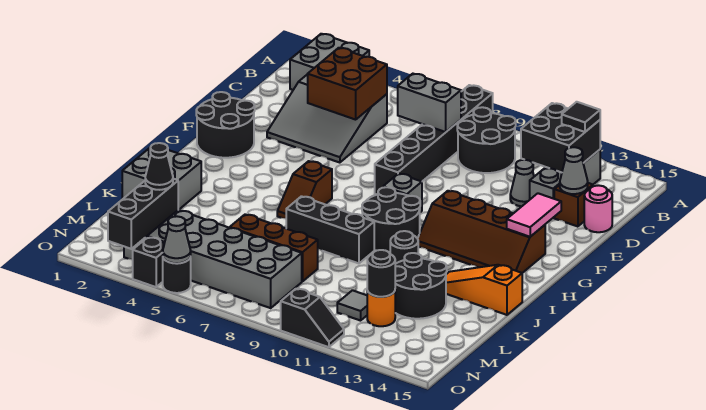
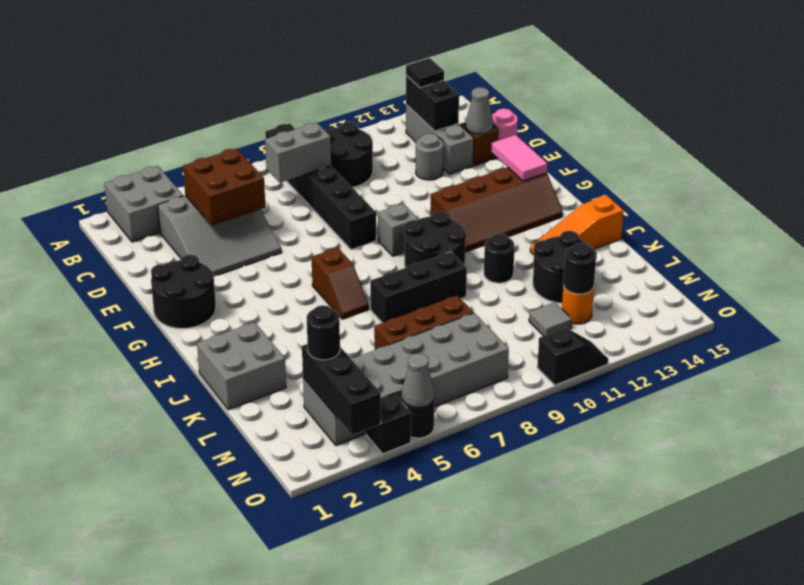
black 2x2 brick [521,103,600,172] -> black 1x2 brick [406,75,459,131]
grey 1x1 cone [510,160,534,206] -> grey 1x1 round brick [416,133,444,180]
black 1x1 cone [145,143,173,190] -> black 1x1 round brick [307,305,340,360]

